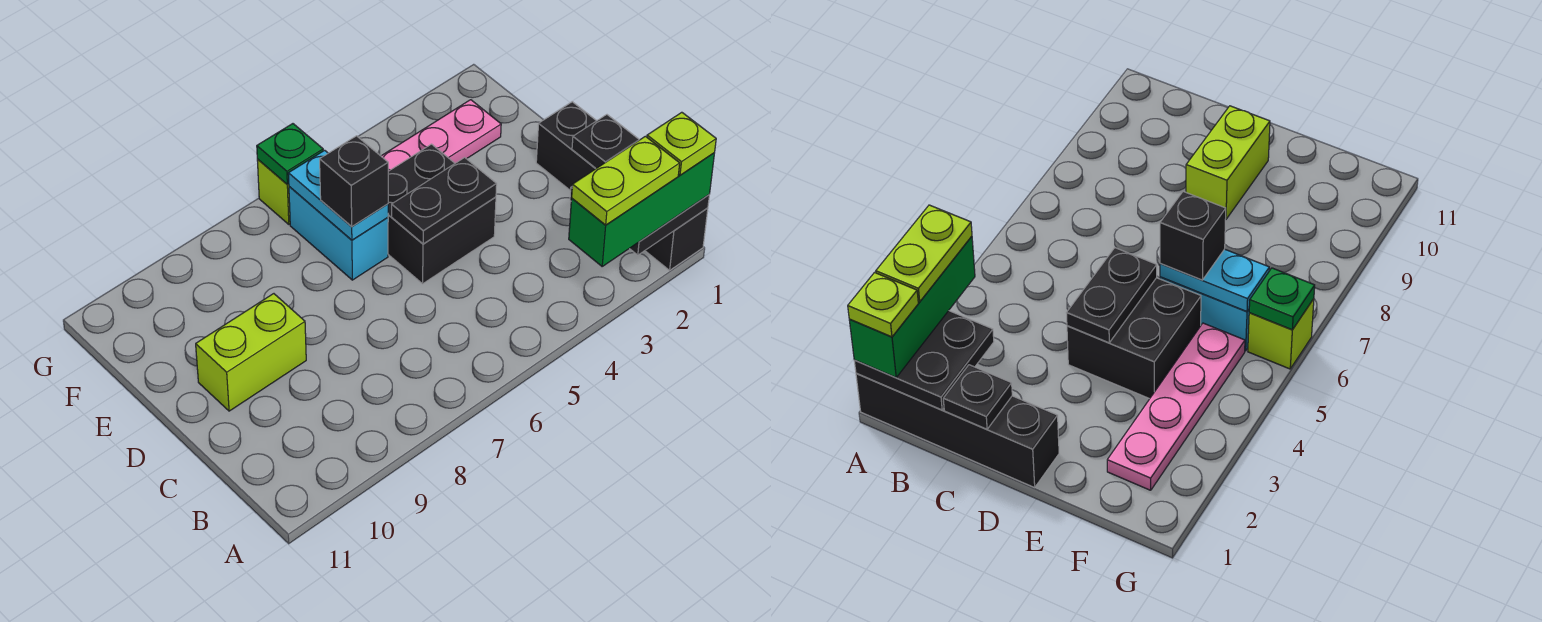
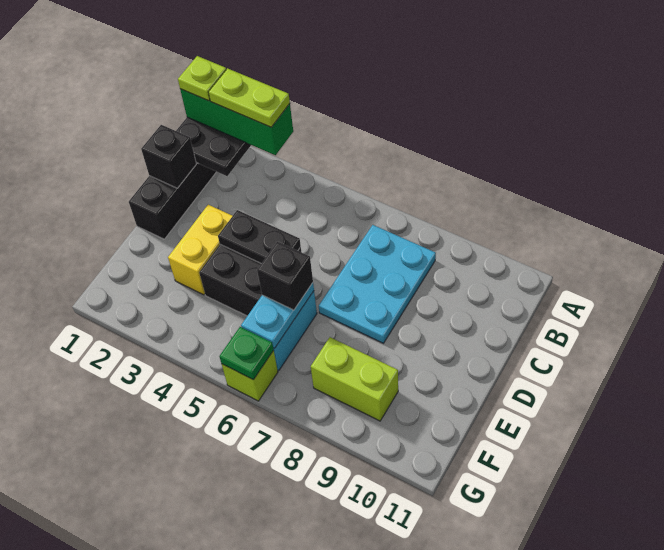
none -> cyan 2x3 plate [319,225,436,343]
black 1x1 plate [572,115,639,169] -> black 1x1 brick [141,125,196,188]
none -> yellow 1x2 brick [168,205,232,295]
lime 1x2 brick [196,294,306,411] -> lime 1x2 brick moved to [311,337,398,421]
pink 1x4 plate [381,100,501,171] -> none

